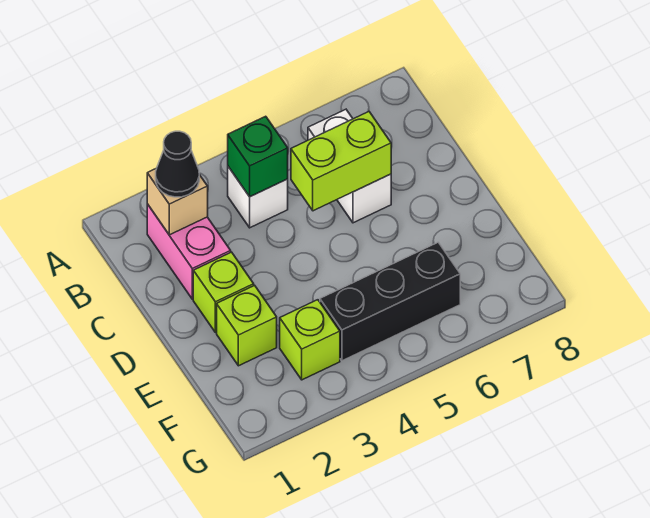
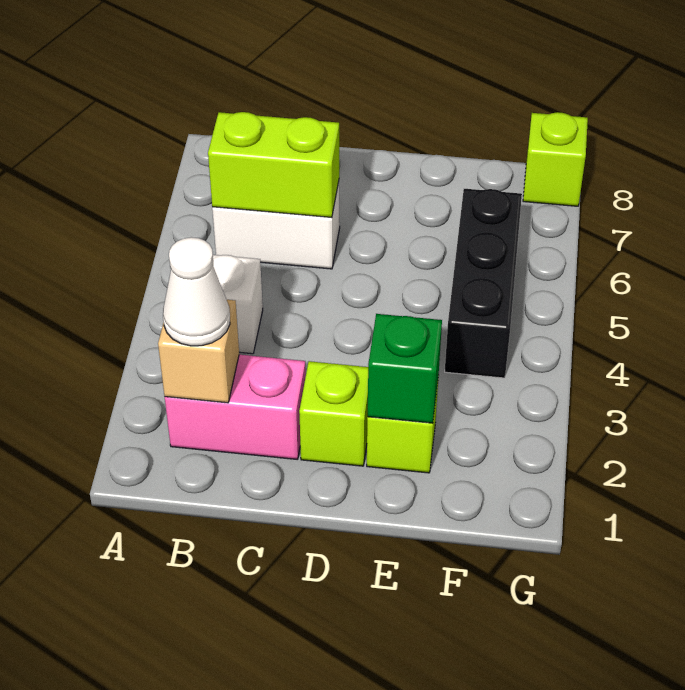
black 1x1 cone [156,131,199,197] -> white 1x1 cone [163,237,230,346]
green 1x1 brick [228,116,288,197] -> green 1x1 brick moved to [368,314,442,423]
lime 1x2 brick [291,112,391,211] -> lime 1x2 brick turned to [208,112,339,218]
lime 1x1 brick [280,300,340,380] -> lime 1x1 brick moved to [523,112,588,206]

